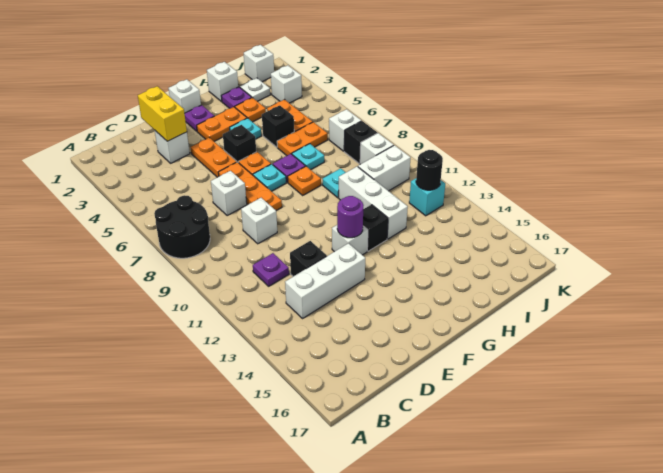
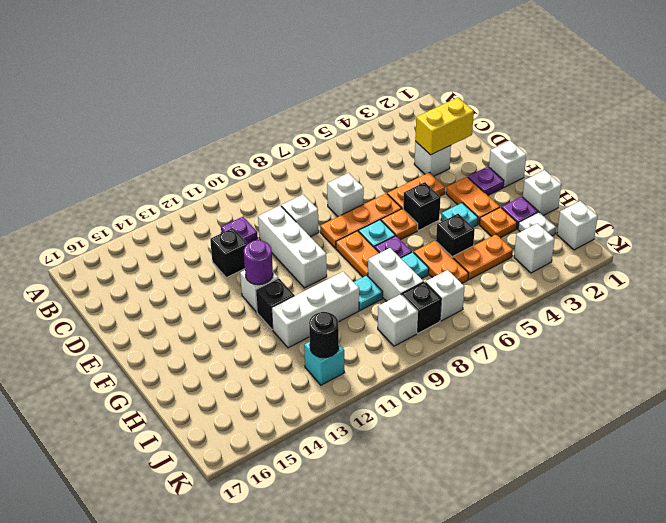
black 2x2 round brick [154,195,210,258] -> none
white 1x3 brick [285,243,365,318] -> white 1x3 brick moved to [258,206,327,288]
orange 1x1 plate [288,166,321,195] -> orange 1x2 plate [336,231,379,277]
white 1x2 brick [358,145,411,191] -> white 1x2 brick moved to [368,248,424,301]

